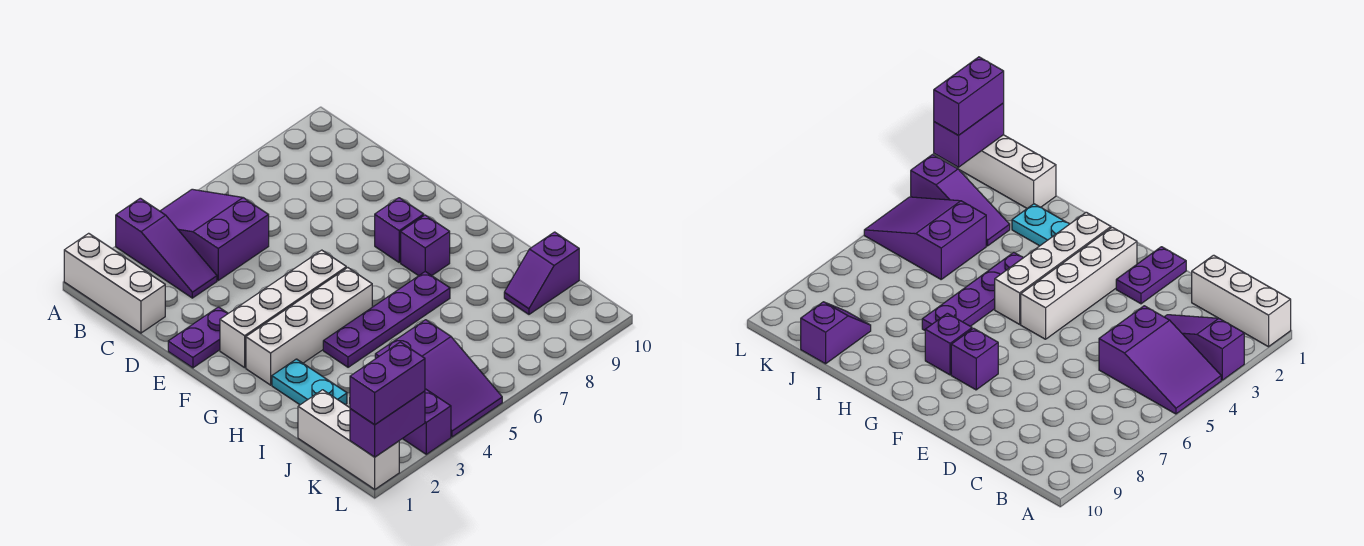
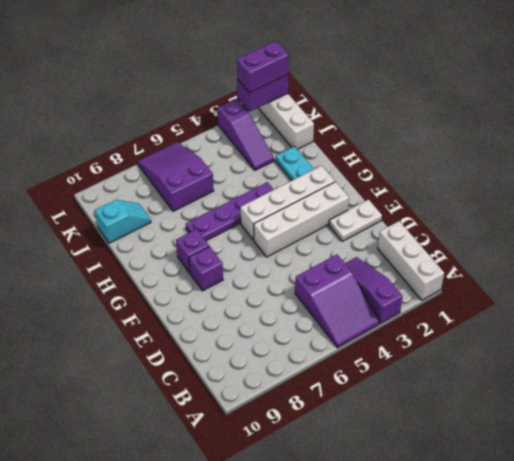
purple 1x2 plate [168,307,228,368] -> white 1x2 plate [329,200,382,241]
purple 2x3 slope [375,320,502,437] -> purple 2x3 slope moved to [138,142,214,211]
purple 1x2 slope [504,232,579,314] -> cyan 1x2 slope [95,200,151,243]

